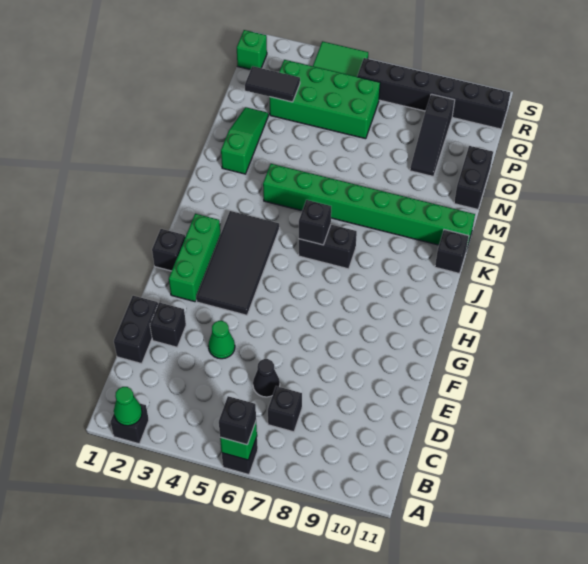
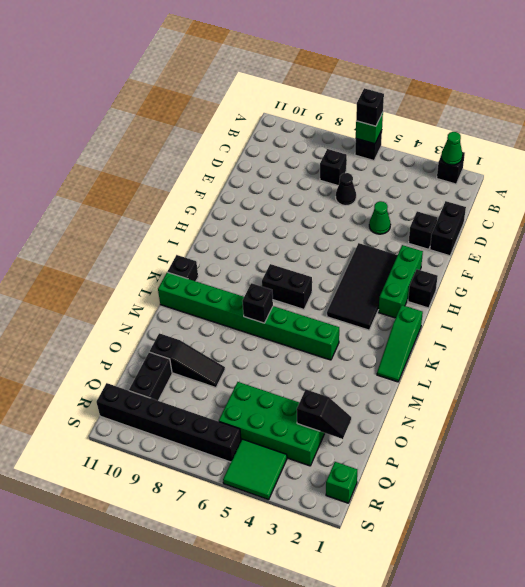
black 1x1 brick [299,200,331,245] -> black 1x1 brick moved to [242,283,273,323]
green 1x3 slope [221,107,268,174] -> green 1x3 slope moved to [377,305,423,382]
black 1x2 brick [454,146,493,209] -> black 1x2 brick moved to [129,352,172,401]
black 1x3 slope [410,94,455,177] -> black 1x3 slope turned to [150,333,225,388]
black 1x2 tile [245,66,300,102] -> black 1x2 slope [297,390,351,439]

